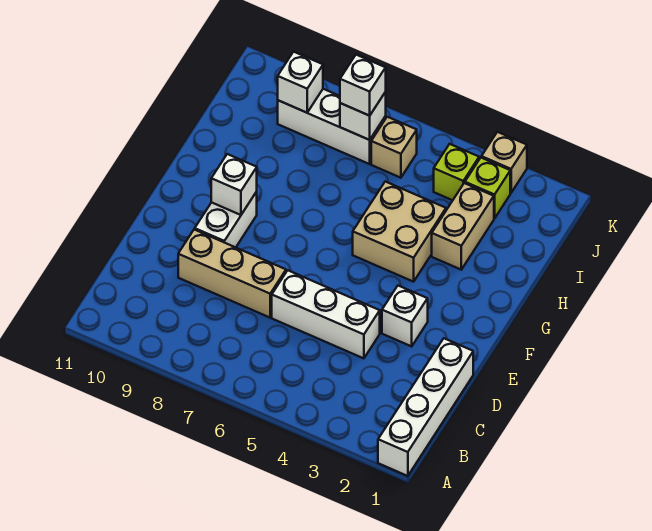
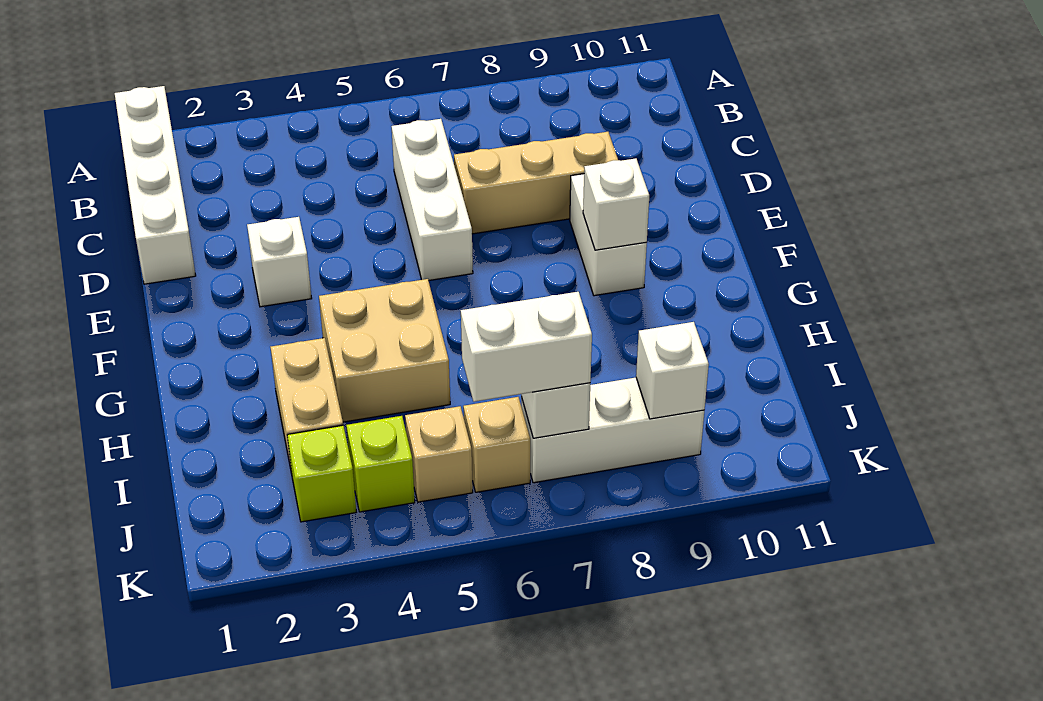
white 1x3 brick [272,270,380,358] -> white 1x3 brick turned to [392,119,473,281]
white 1x1 brick [340,55,386,116] -> white 1x2 brick [461,292,592,402]
tan 1x1 brick [481,132,527,193] -> tan 1x1 brick moved to [405,406,473,502]

